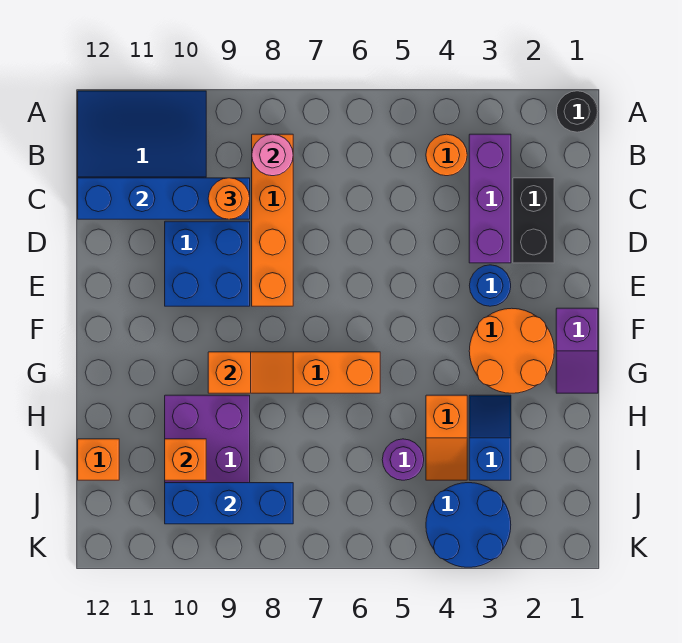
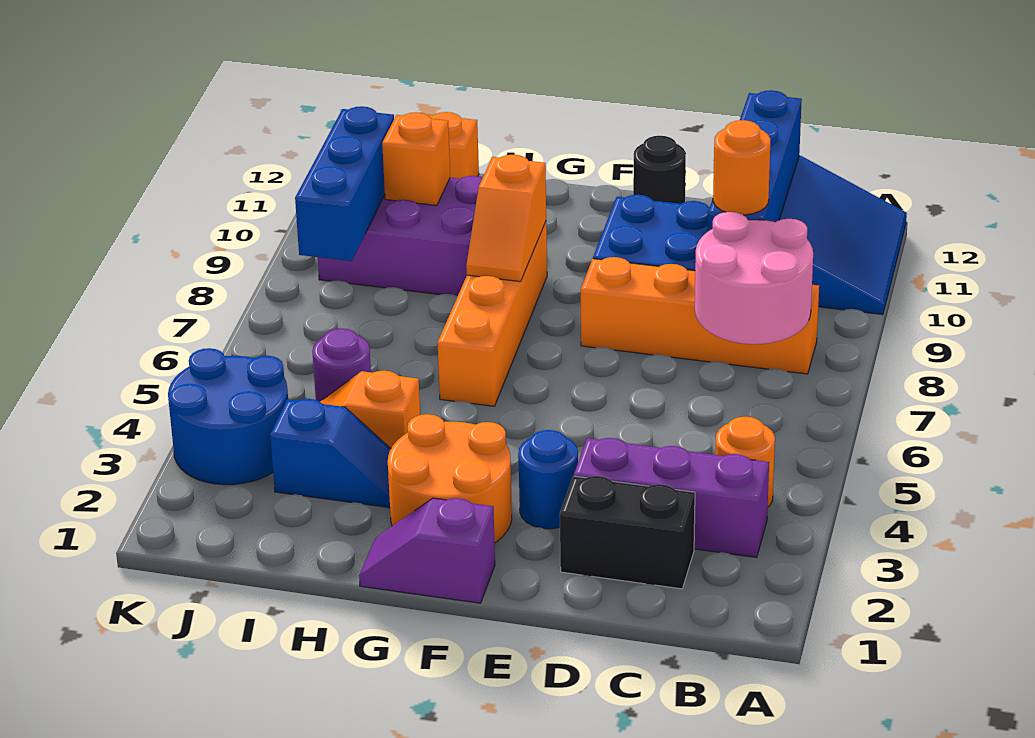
black 1x1 round brick [557,91,598,132] -> black 1x1 round brick moved to [633,136,686,204]
pink 1x1 round brick [252,134,293,176] -> pink 2x2 round brick [695,212,813,344]

